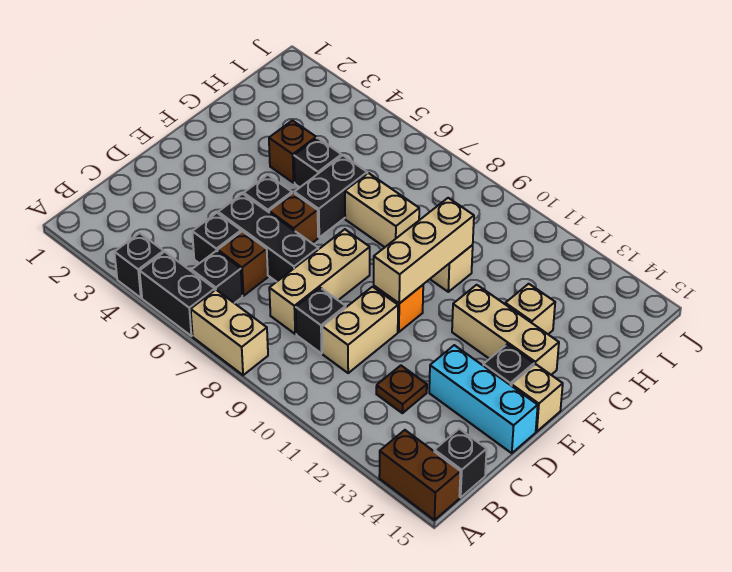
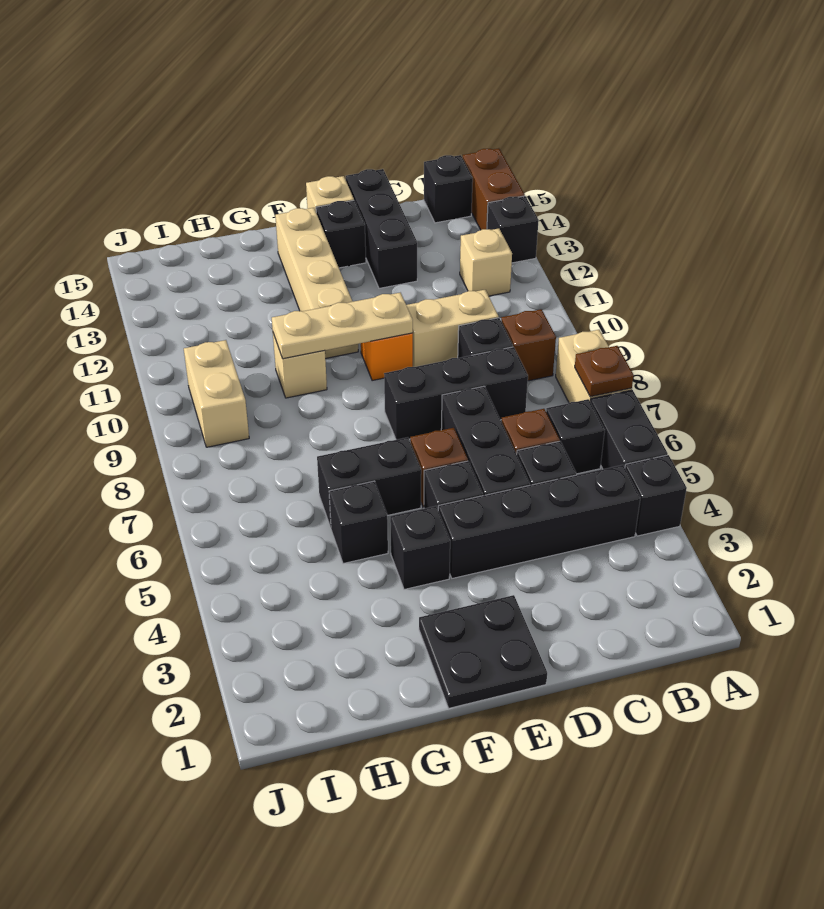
none -> black 1x1 brick [487,196,539,263]
none -> black 1x4 brick [438,465,640,578]
tan 1x3 brick [269,229,370,334] -> black 1x3 brick [384,347,528,440]
brown 1x1 plate [376,366,427,413] -> brown 1x1 plate moved to [575,346,634,397]
cyan 1x3 brick [429,345,538,453] -> black 1x3 brick [346,169,417,288]
none -> black 2x2 plate [419,595,547,708]
tan 1x3 brick [374,198,474,303] -> tan 1x3 plate [272,293,413,359]
none -> black 1x1 brick [390,506,450,589]
tan 1x3 brick [452,285,559,375] -> tan 1x4 brick [275,208,358,359]
brown 1x1 brick [269,120,316,183] -> brown 1x1 brick moved to [501,309,556,381]
tan 1x2 brick [345,173,419,247] -> tan 1x2 brick moved to [184,340,249,447]
tan 1x1 brick [505,284,555,334] -> tan 1x1 brick moved to [460,228,512,296]

